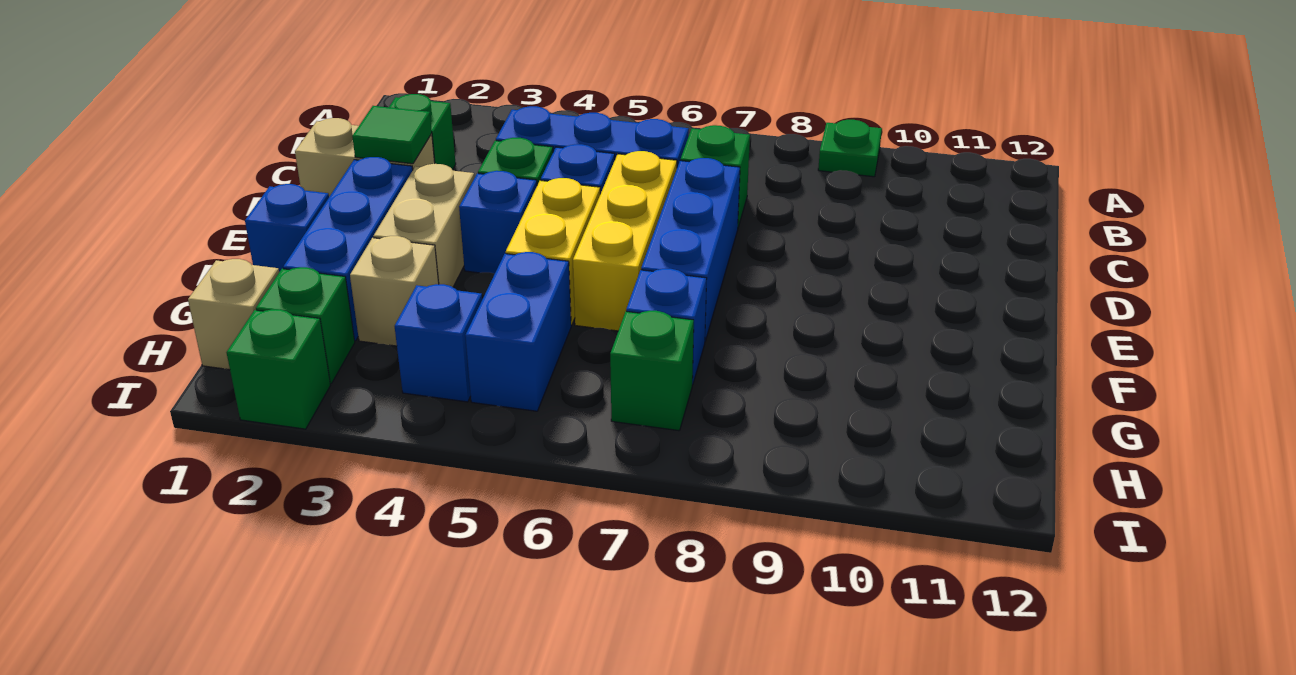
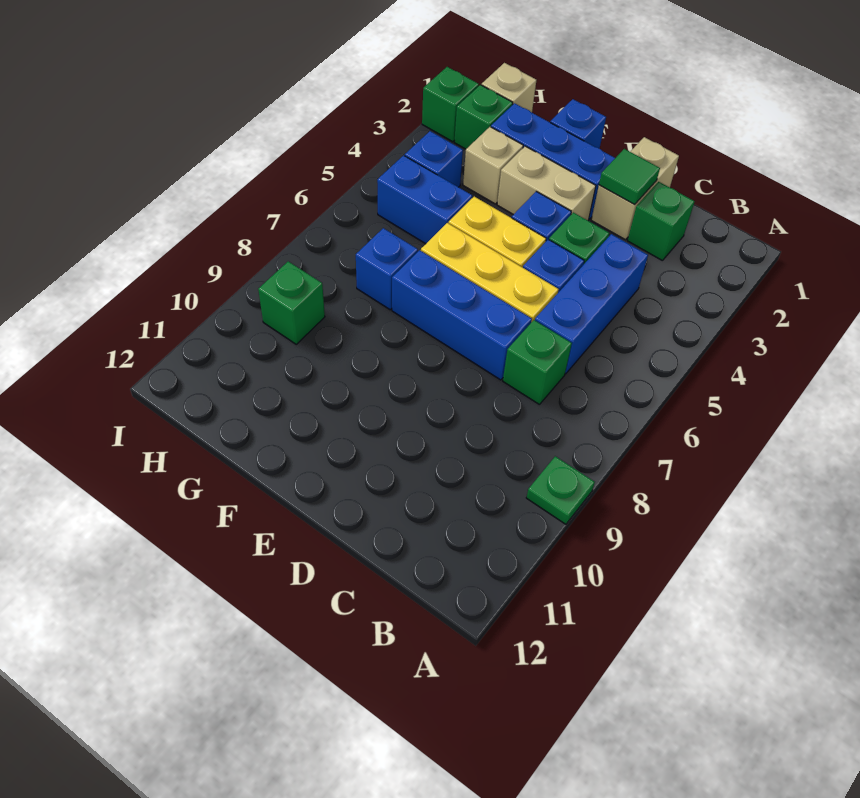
green 1x1 brick [610,311,694,431] -> green 1x1 brick moved to [258,261,325,344]

